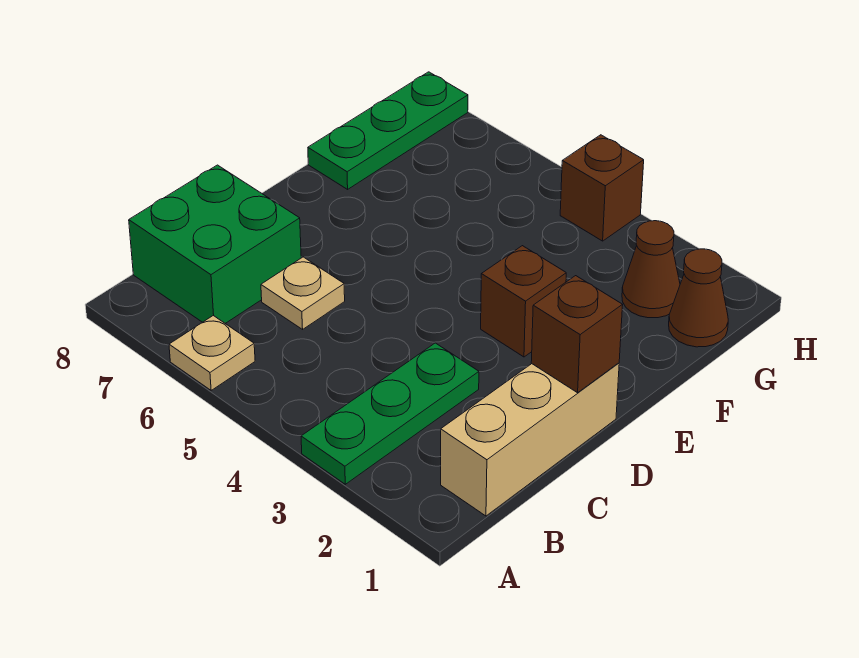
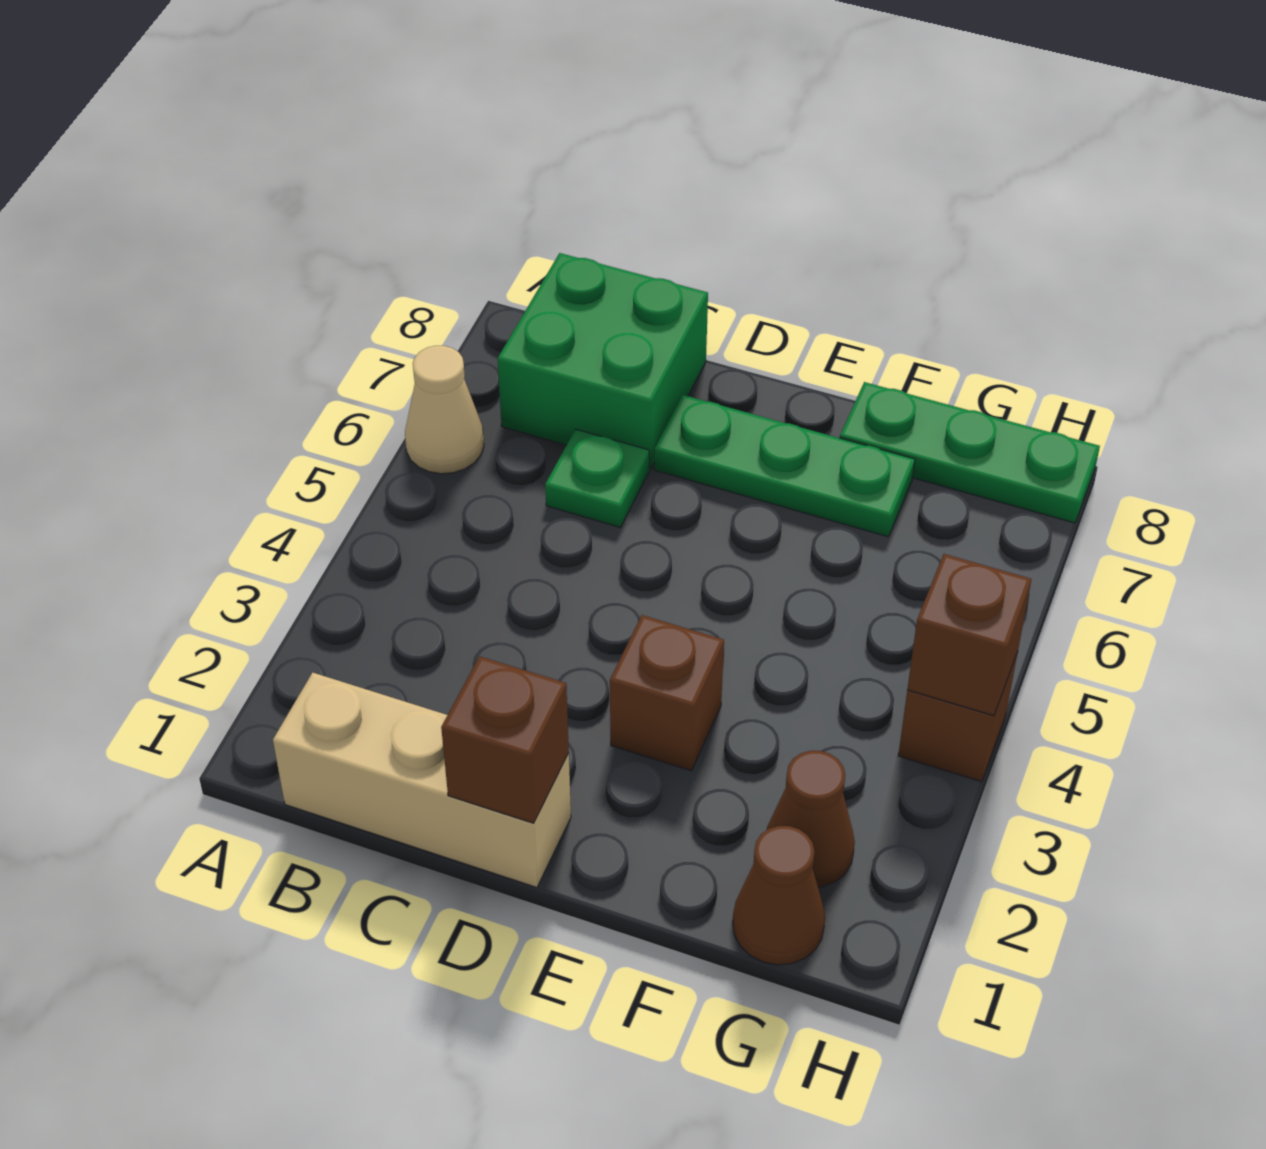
green 1x3 plate [301,343,479,484] -> green 1x3 plate moved to [654,395,915,537]
tan 1x1 plate [169,315,255,390] -> tan 1x1 cone [405,346,484,474]
tan 1x1 plate [261,257,345,329] -> green 1x1 plate [545,429,649,527]
none -> brown 1x1 brick [907,554,1031,716]

